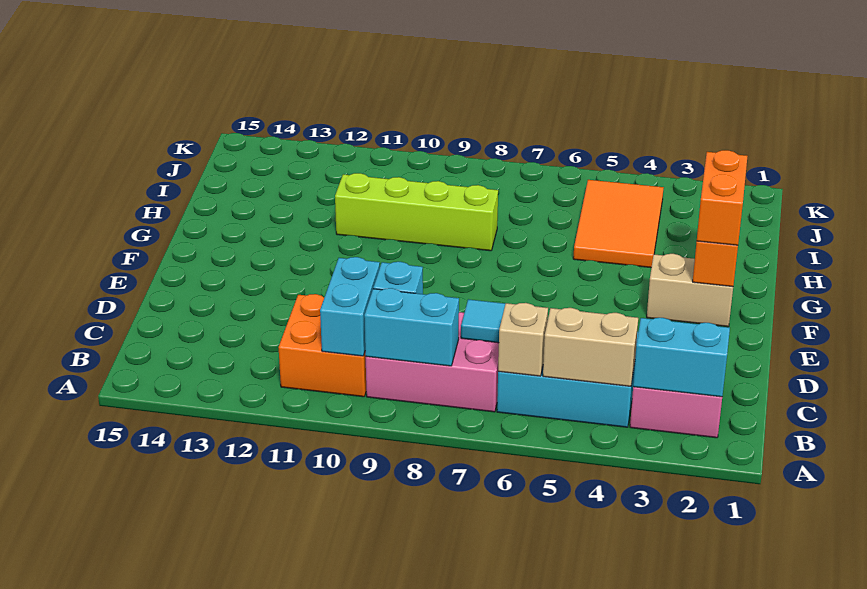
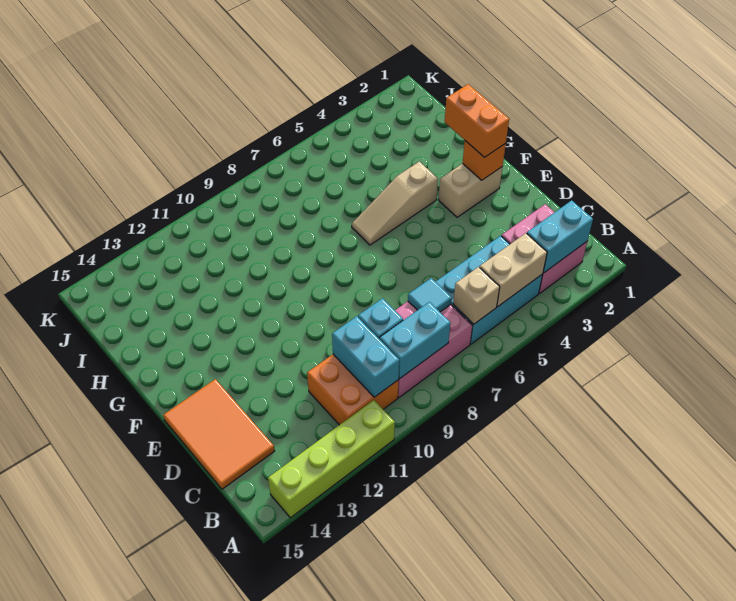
none -> tan 1x3 slope [352,161,438,245]
orange 2x3 tile [573,180,664,268] -> orange 2x3 tile moved to [163,379,275,489]
lime 1x4 brick [335,173,498,251] -> lime 1x4 brick moved to [268,400,395,518]

